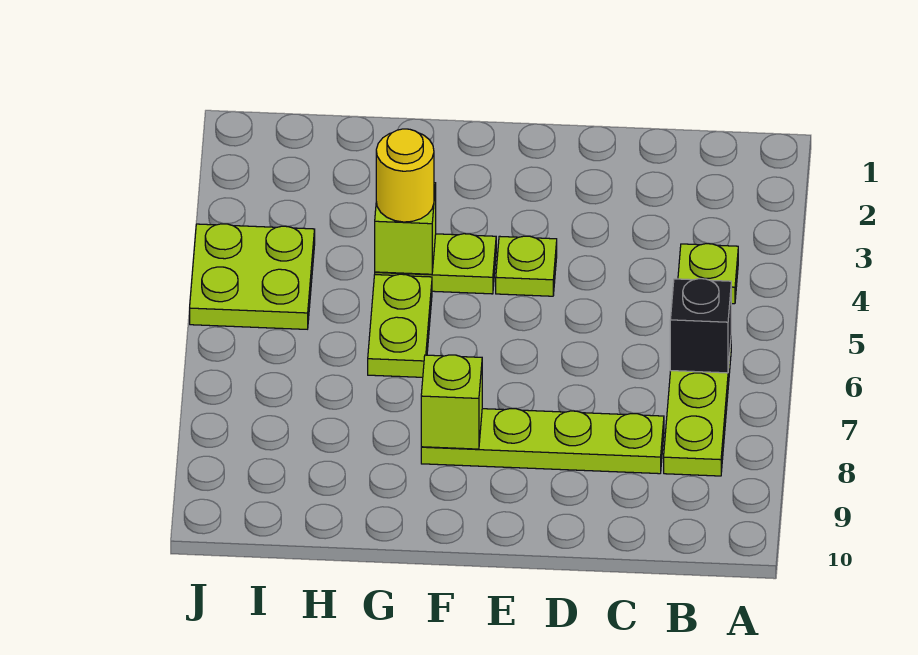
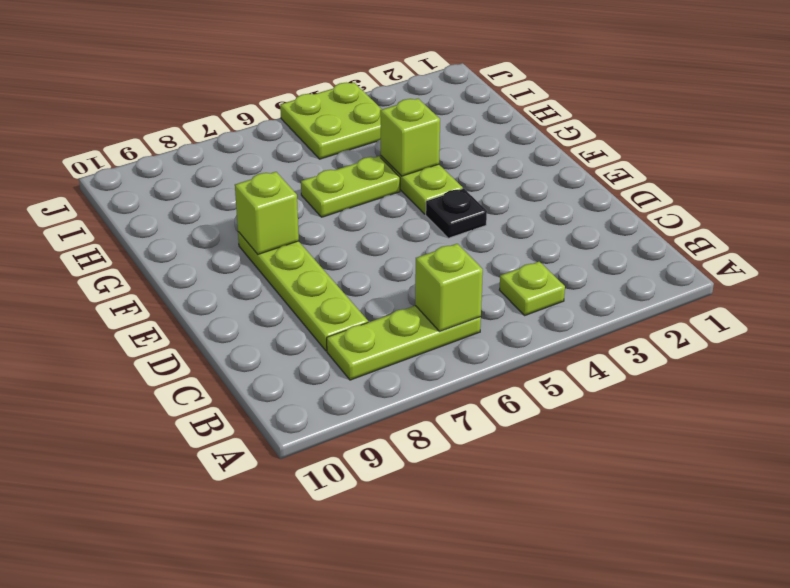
black 1x1 brick [670,279,731,373] -> lime 1x1 brick [415,244,483,331]
lime 1x1 plate [496,236,557,296] -> black 1x1 plate [426,188,487,238]
yellow 1x1 round brick [376,129,434,222] -> none

